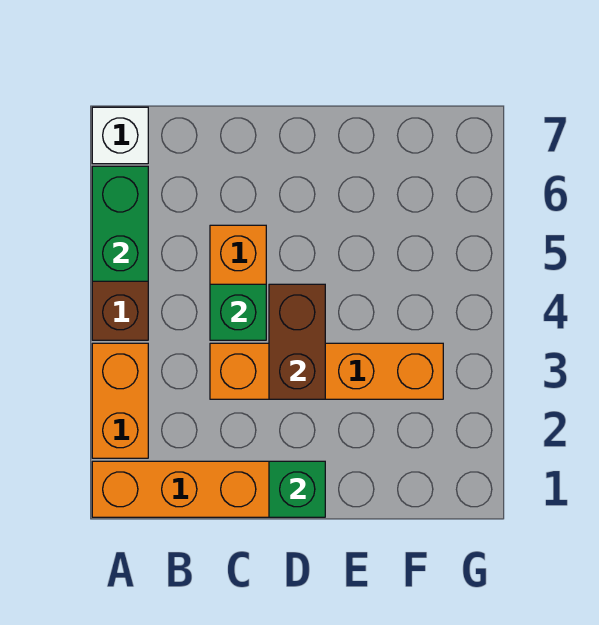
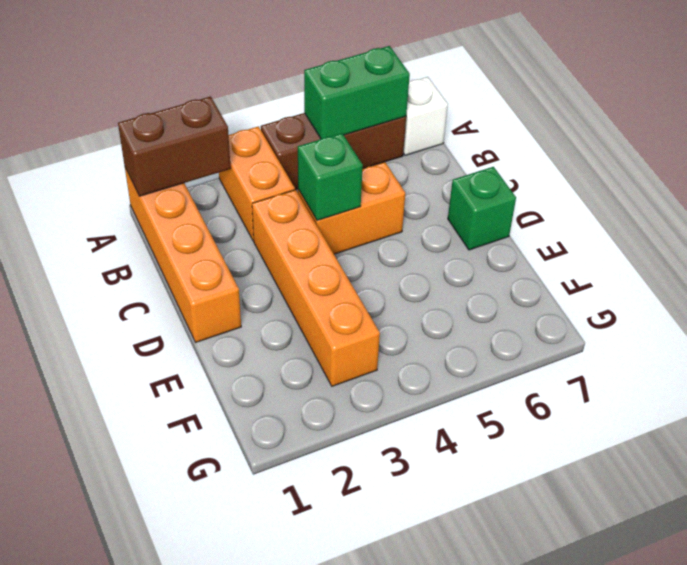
orange 1x2 brick [92,343,148,458] -> orange 1x2 brick turned to [219,126,295,241]
green 1x1 brick [269,461,325,517] -> green 1x1 brick moved to [448,167,516,250]
brown 1x2 brick [269,284,325,399] -> brown 1x2 brick moved to [118,96,231,196]

